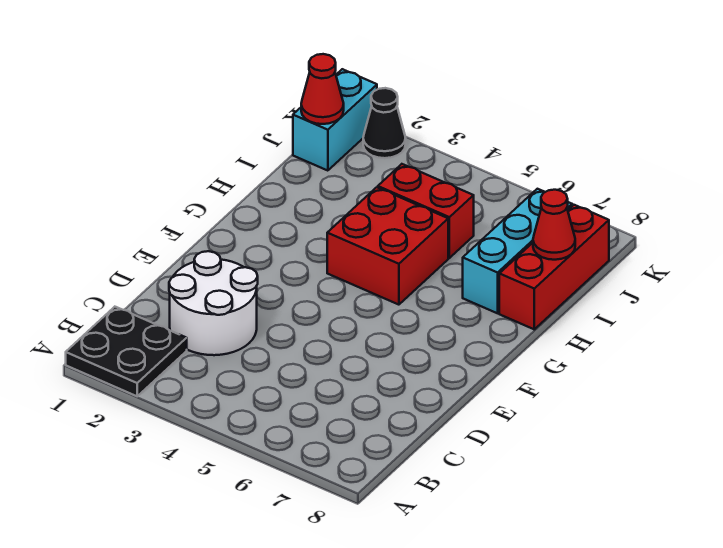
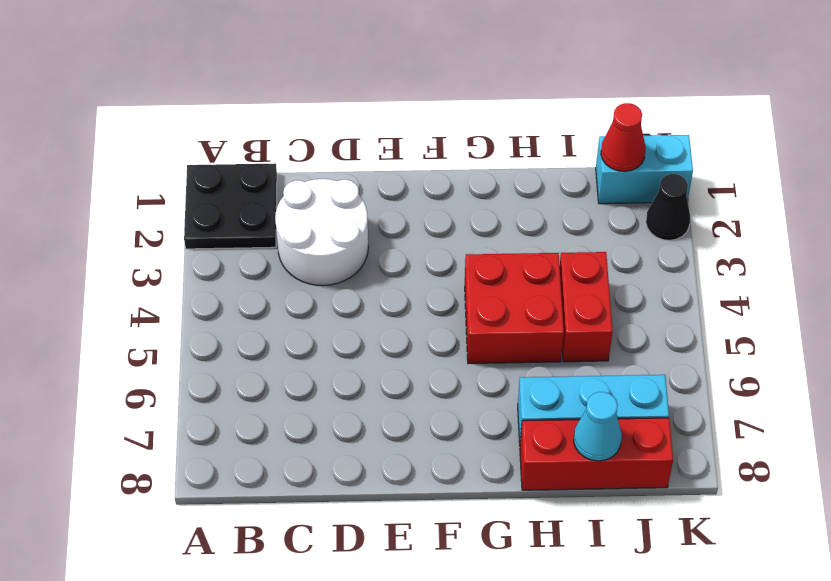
red 1x1 cone [533,190,575,260] -> cyan 1x1 cone [574,392,622,461]

